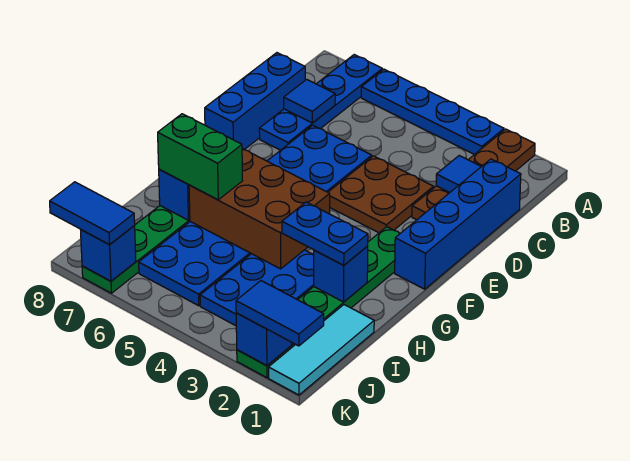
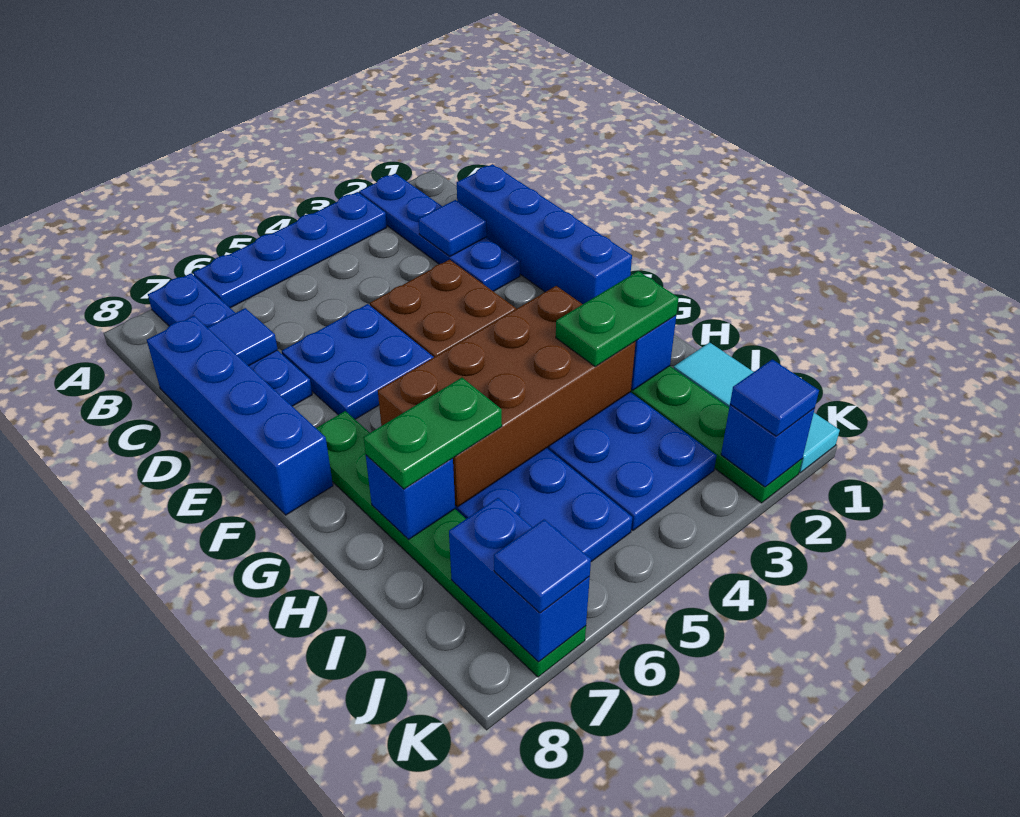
brown 1x4 plate [412,129,535,220] -> blue 1x4 plate [359,173,520,291]
blue 1x3 brick [205,53,305,150] -> blue 1x4 brick [147,316,333,515]
brown 2x3 brick [189,149,330,269] -> brown 2x4 brick [378,286,636,507]
blue 1x2 plate [282,202,368,265] -> green 1x2 plate [556,271,679,366]
green 1x2 brick [158,114,243,200] -> green 1x2 plate [363,378,502,489]
blue 1x2 tile [236,281,324,346] -> blue 1x1 tile [730,359,819,436]
blue 1x1 brick [81,226,136,281] -> blue 1x2 brick [449,498,590,662]
blue 1x2 tile [50,182,135,244] -> blue 1x1 tile [494,519,591,613]

